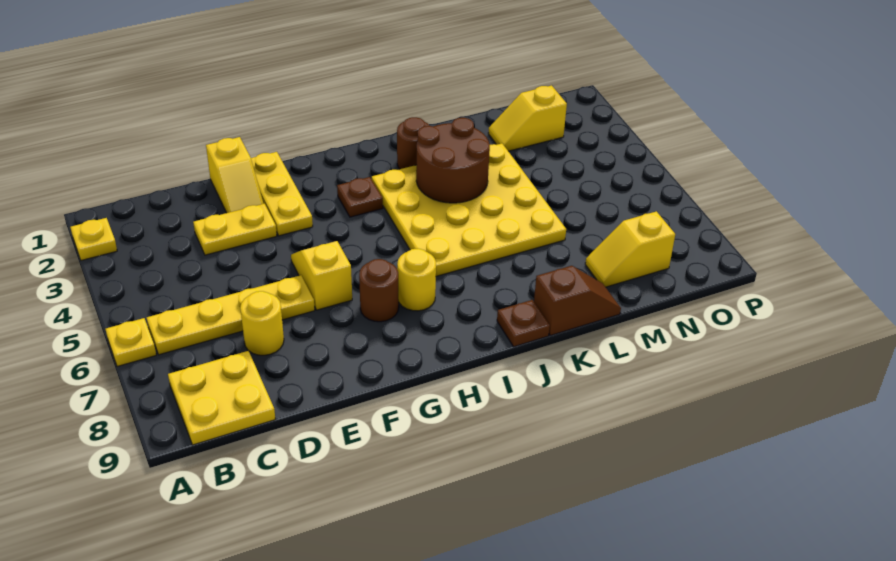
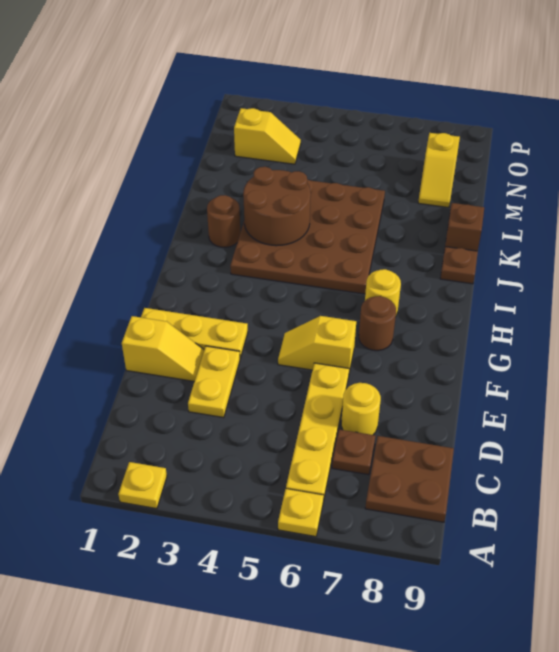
yellow 2x2 plate [168,351,275,445] -> brown 2x2 plate [365,436,454,522]
brown 1x1 plate [337,177,383,217] -> brown 1x1 plate moved to [332,430,375,475]
yellow 4x4 plate [372,143,566,276] -> brown 4x4 plate [230,180,385,294]
yellow 1x2 slope [488,85,567,151] -> yellow 1x2 slope turned to [234,108,301,164]

